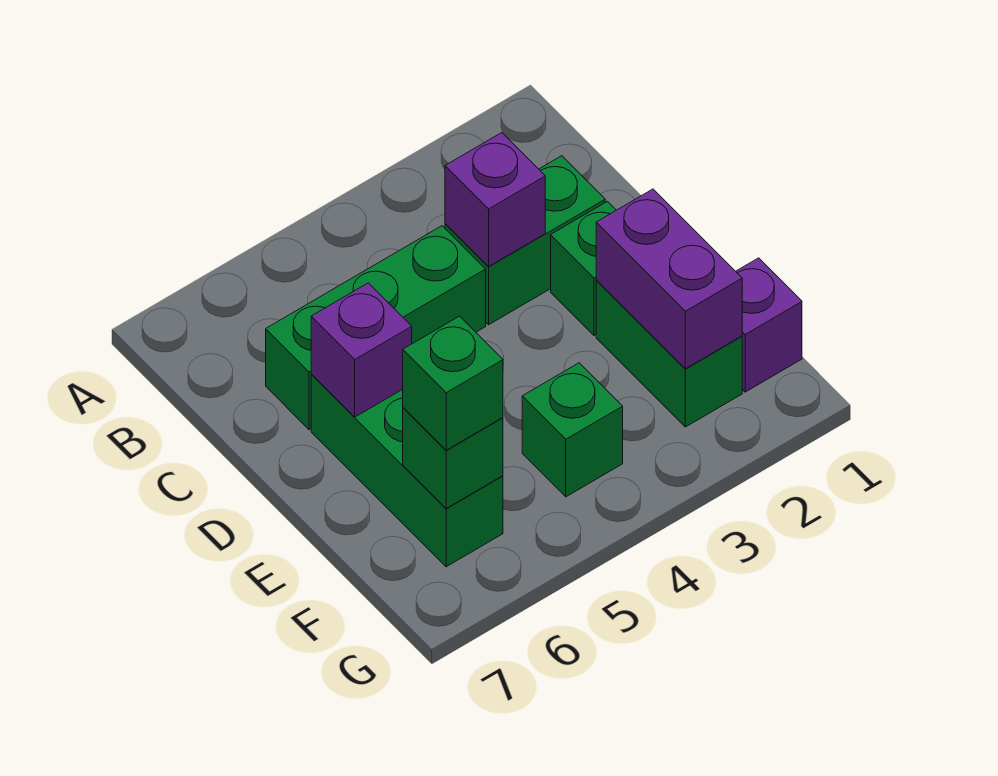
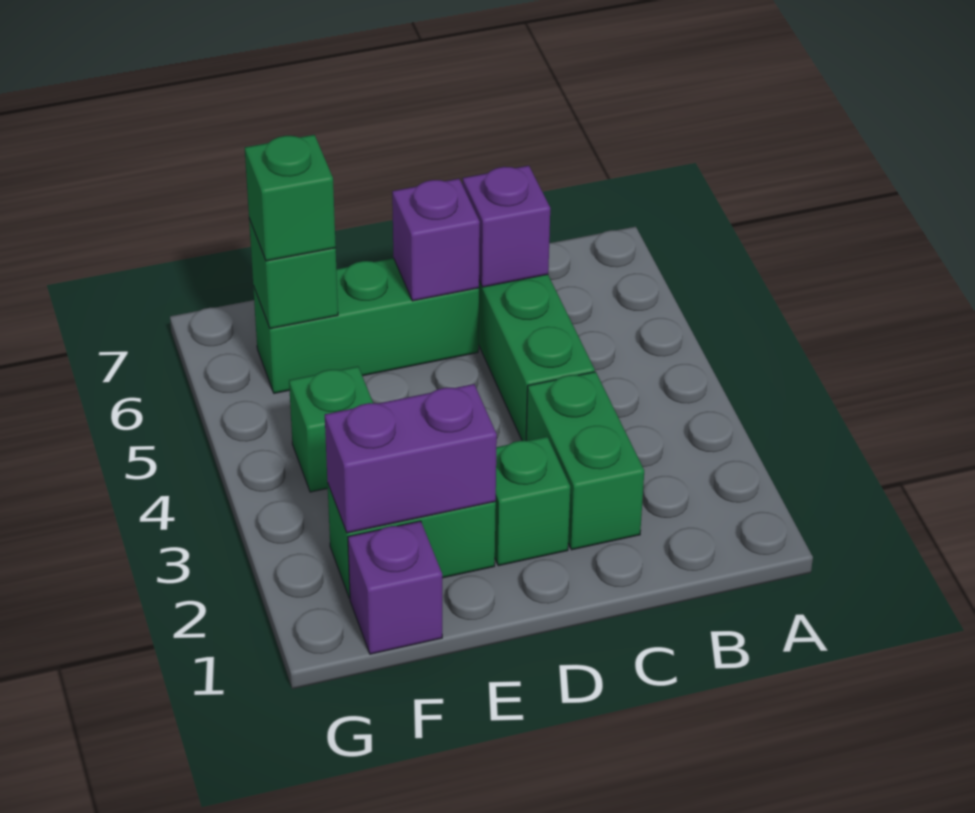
purple 1x1 brick [445,133,545,266] -> purple 1x1 brick moved to [463,166,550,287]

